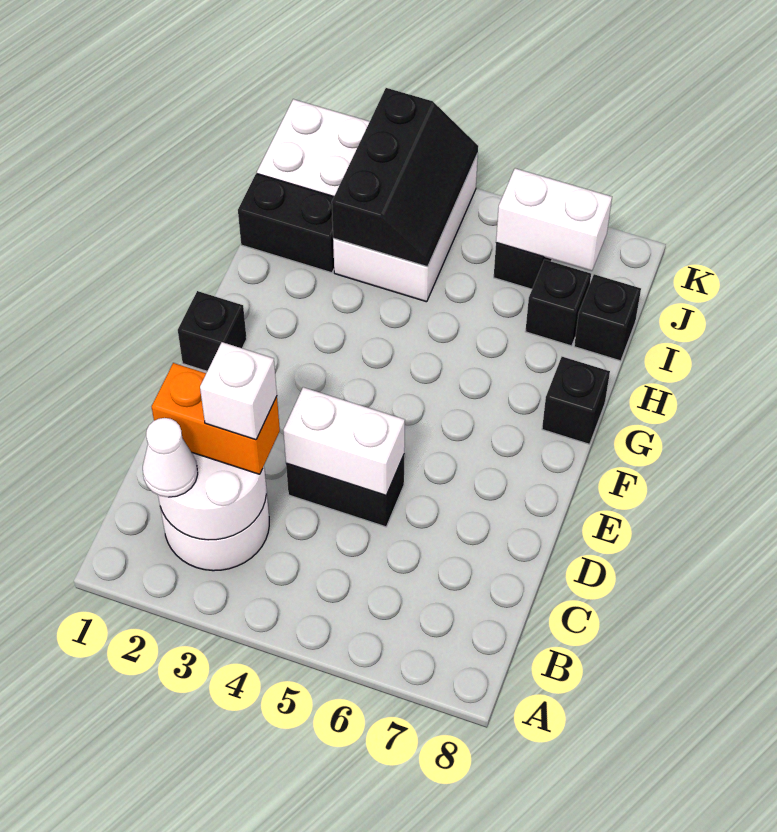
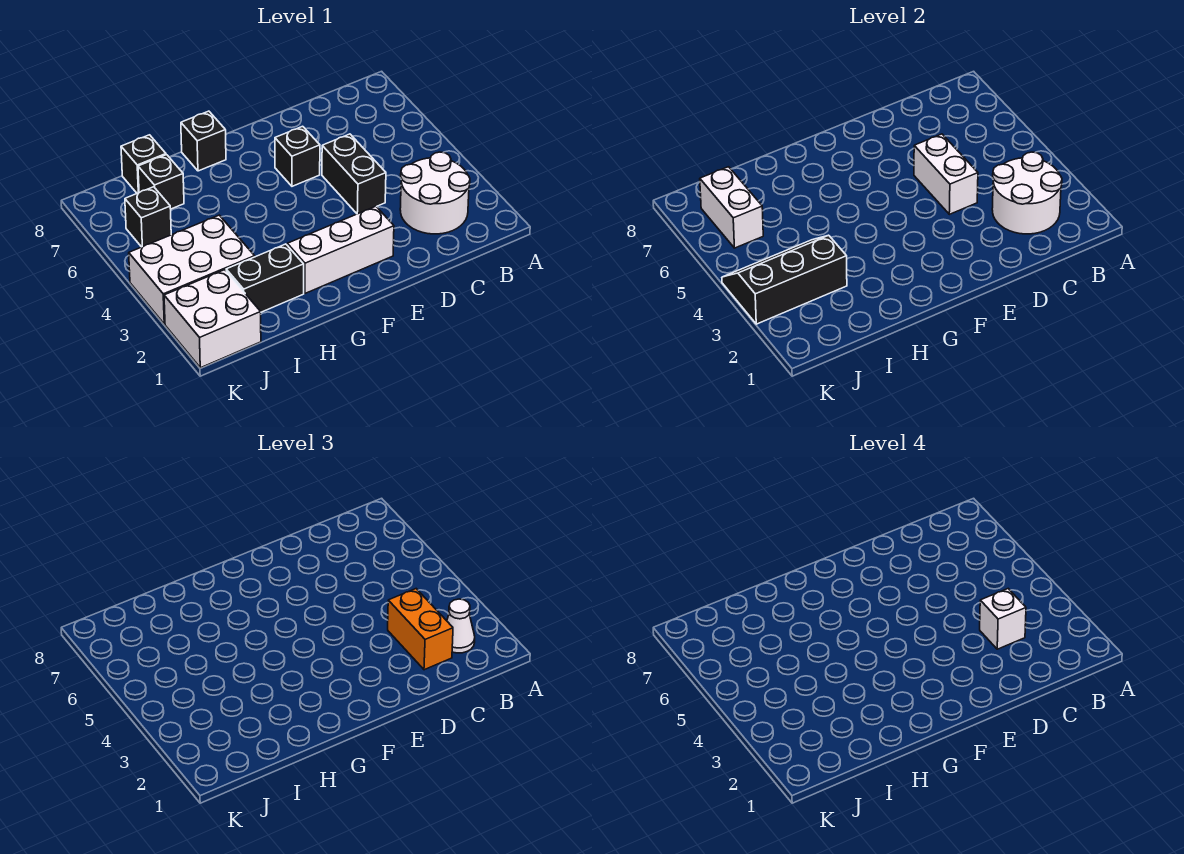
none -> white 1x3 brick [287,206,394,293]
black 1x1 brick [178,291,247,371] -> black 1x1 brick moved to [275,126,320,186]
black 1x2 brick [238,173,334,273] -> black 1x2 brick turned to [226,244,304,312]

